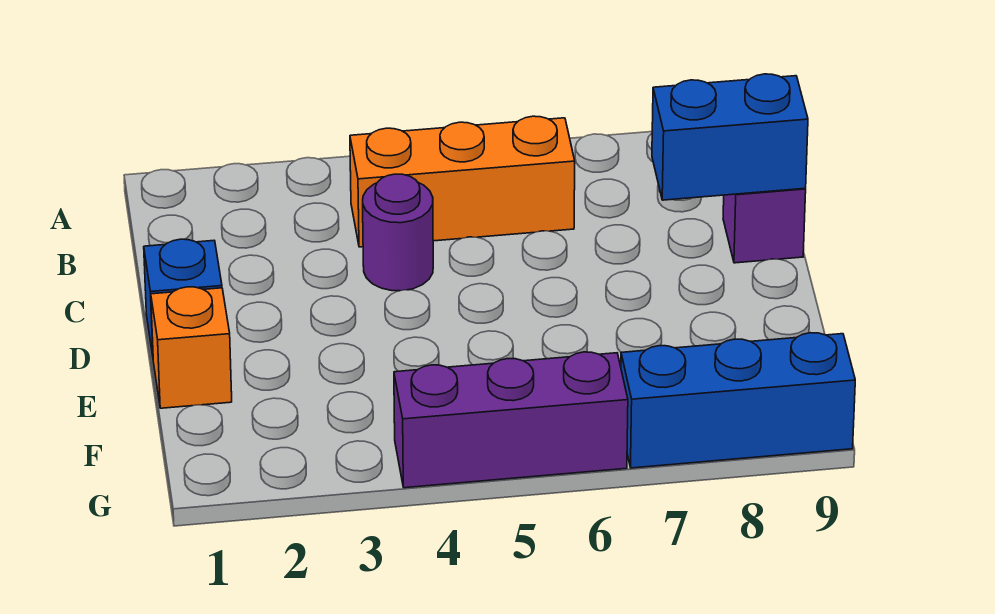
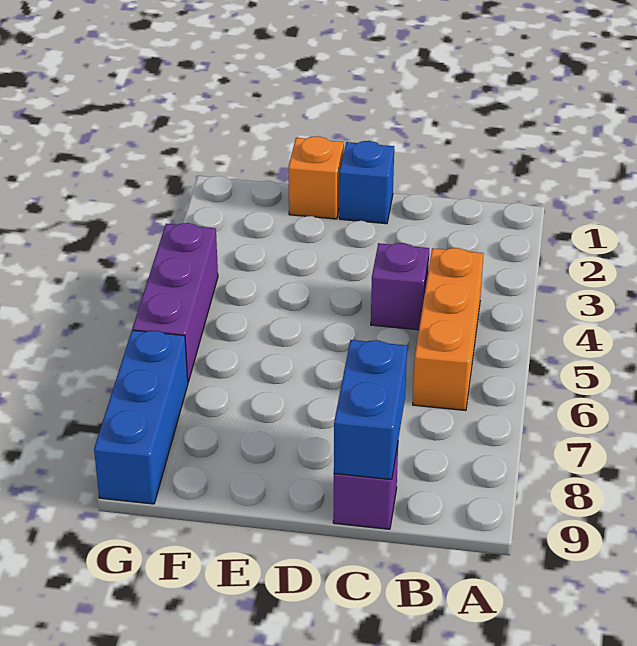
purple 1x1 round brick [363,174,433,291] -> purple 1x1 brick [371,243,429,330]

